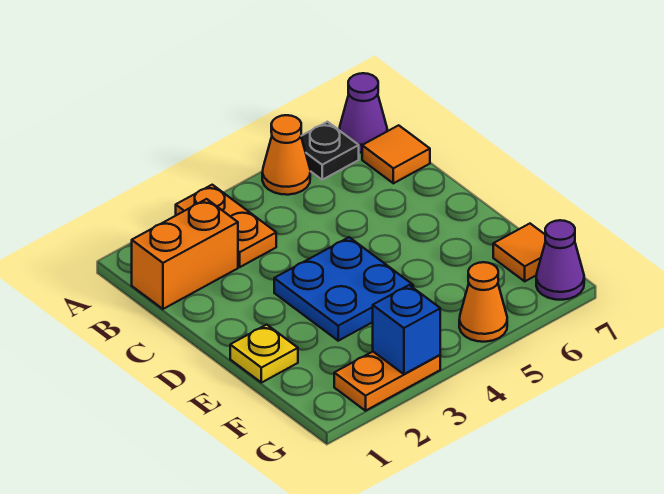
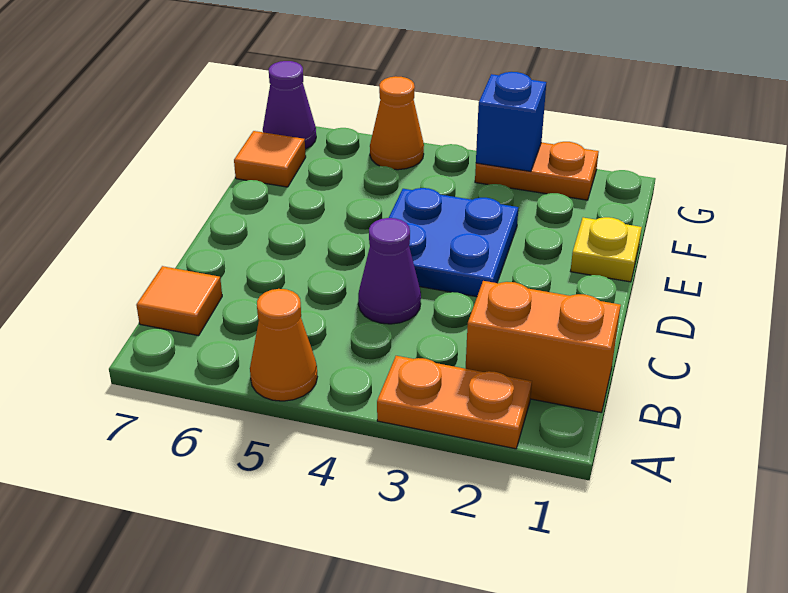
orange 1x2 plate [176,185,276,267] -> orange 1x2 plate turned to [377,356,532,449]
black 1x1 plate [301,122,359,180] -> none
purple 1x1 cone [339,73,387,153] -> purple 1x1 cone moved to [358,218,421,324]

